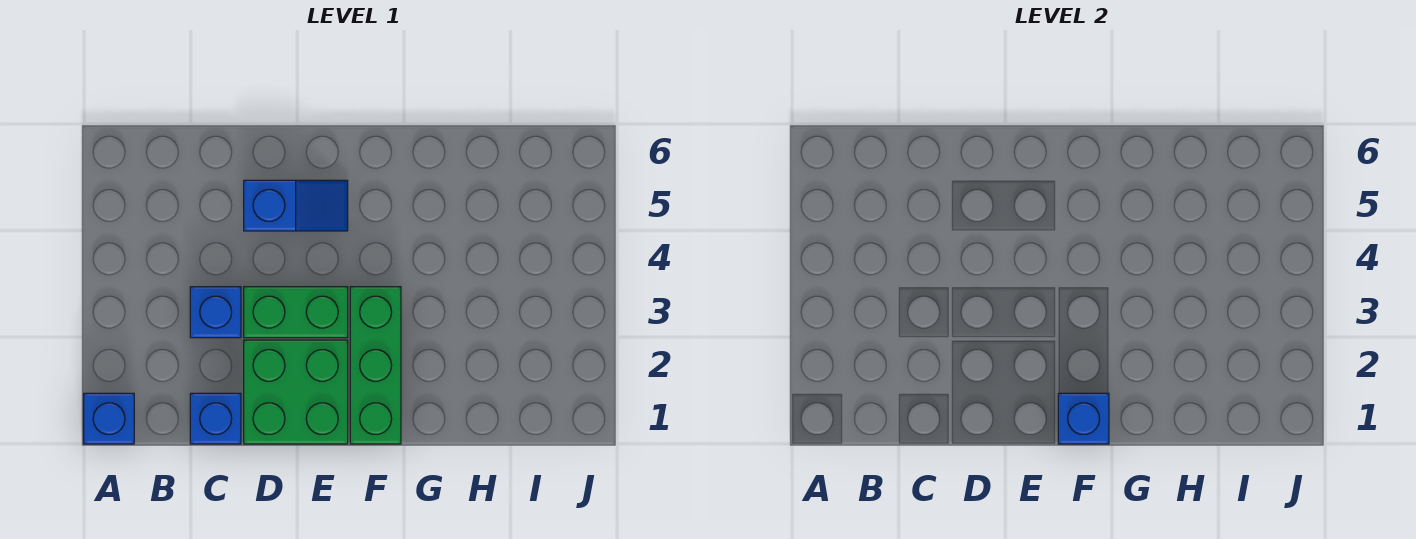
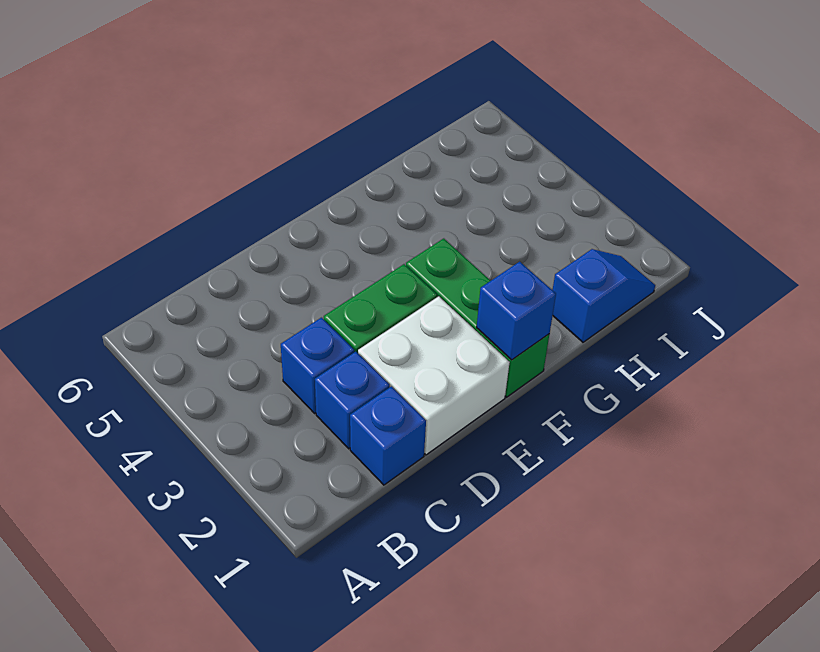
blue 1x1 brick [84,393,134,444] -> blue 1x1 brick moved to [315,352,390,449]
green 2x2 brick [244,340,348,444] -> white 2x2 brick [358,296,510,455]
blue 1x2 slope [244,180,348,231] -> blue 1x2 slope moved to [553,249,655,342]

